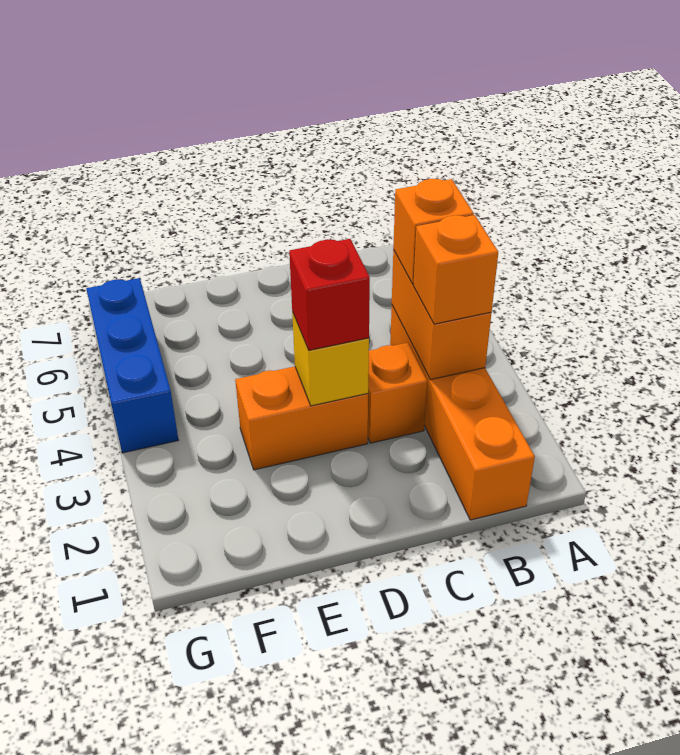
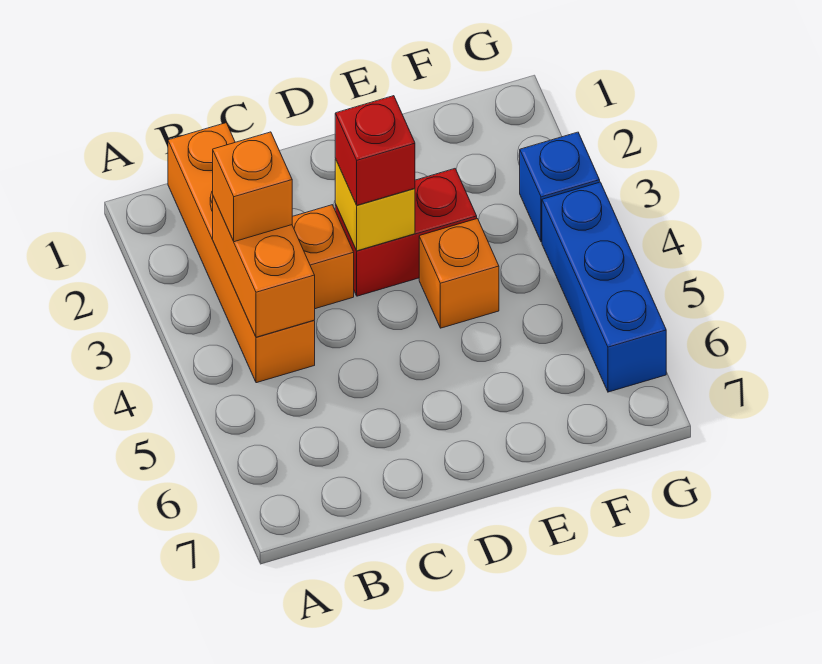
orange 1x1 brick [393,179,474,284] -> orange 1x1 brick moved to [419,219,499,328]
orange 1x2 brick [235,367,368,470] -> red 1x2 brick [335,169,477,296]
none -> blue 1x1 brick [520,132,600,242]

